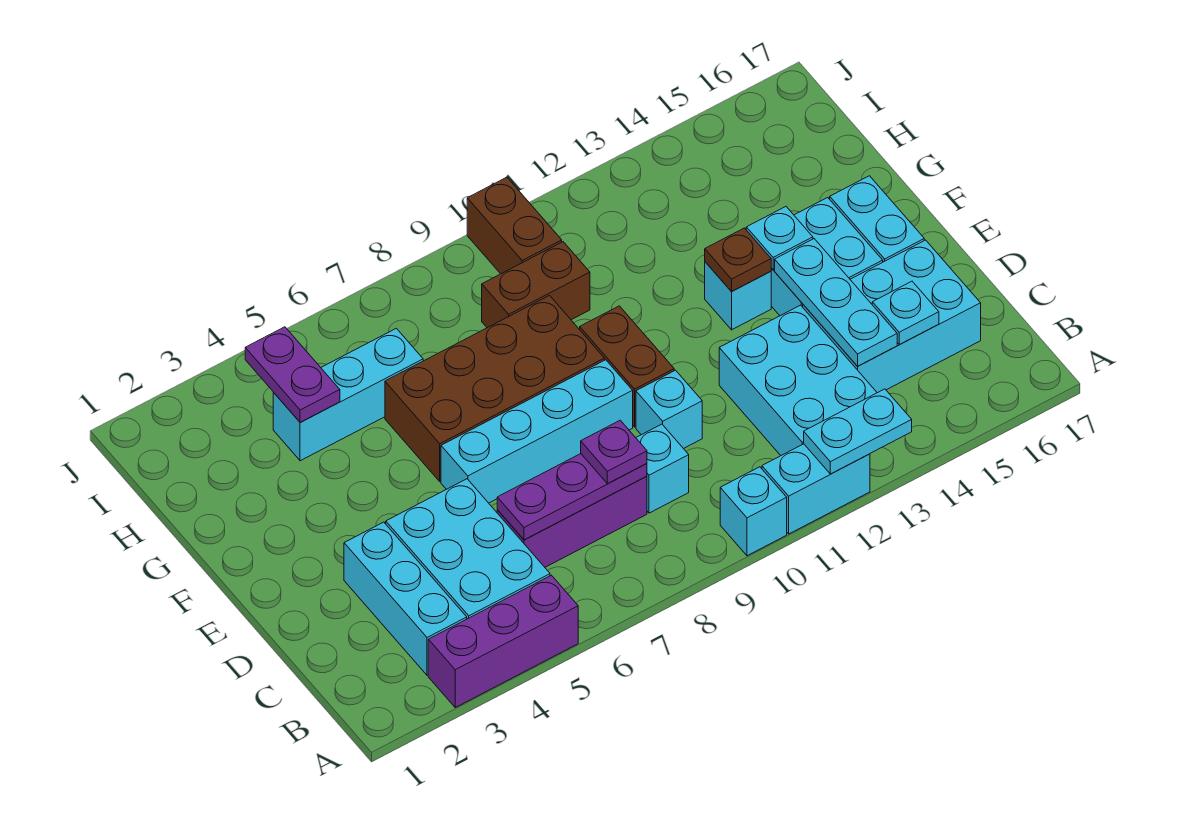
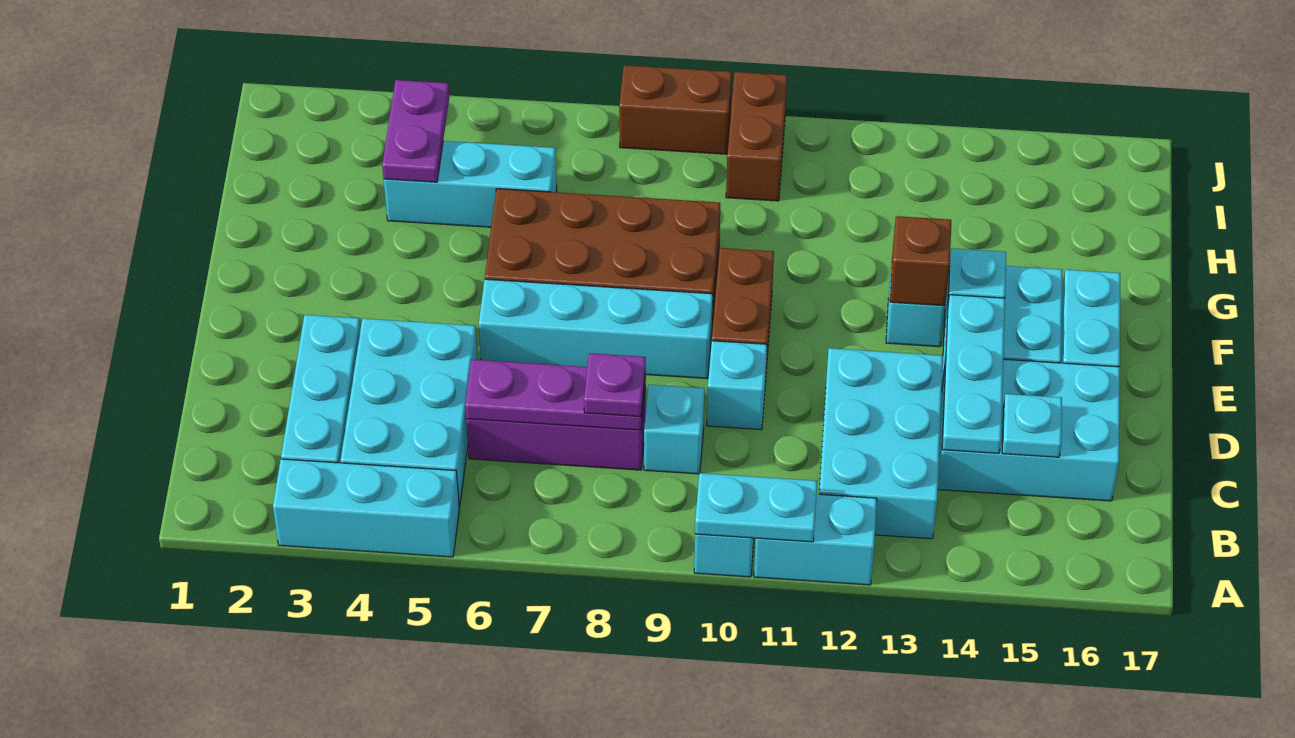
purple 1x3 brick [428,575,578,707] -> cyan 1x3 brick [273,459,459,557]
cyan 1x2 plate [804,389,912,474] -> cyan 1x2 plate moved to [695,473,817,542]
brown 1x1 plate [705,228,771,291] -> brown 1x1 brick [890,216,951,306]
brown 1x2 brick [482,242,590,328] -> brown 1x2 brick moved to [619,65,732,154]

